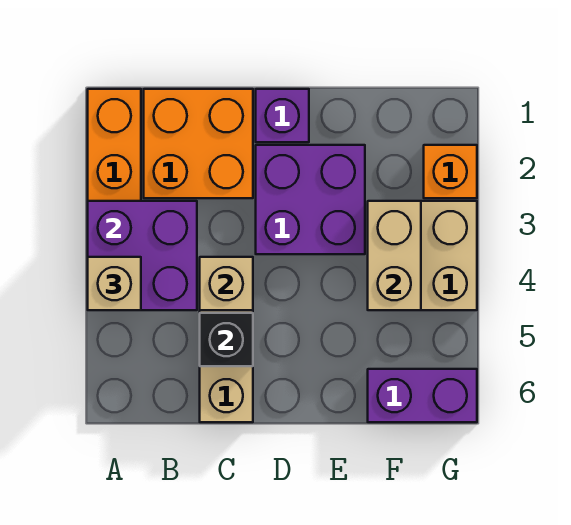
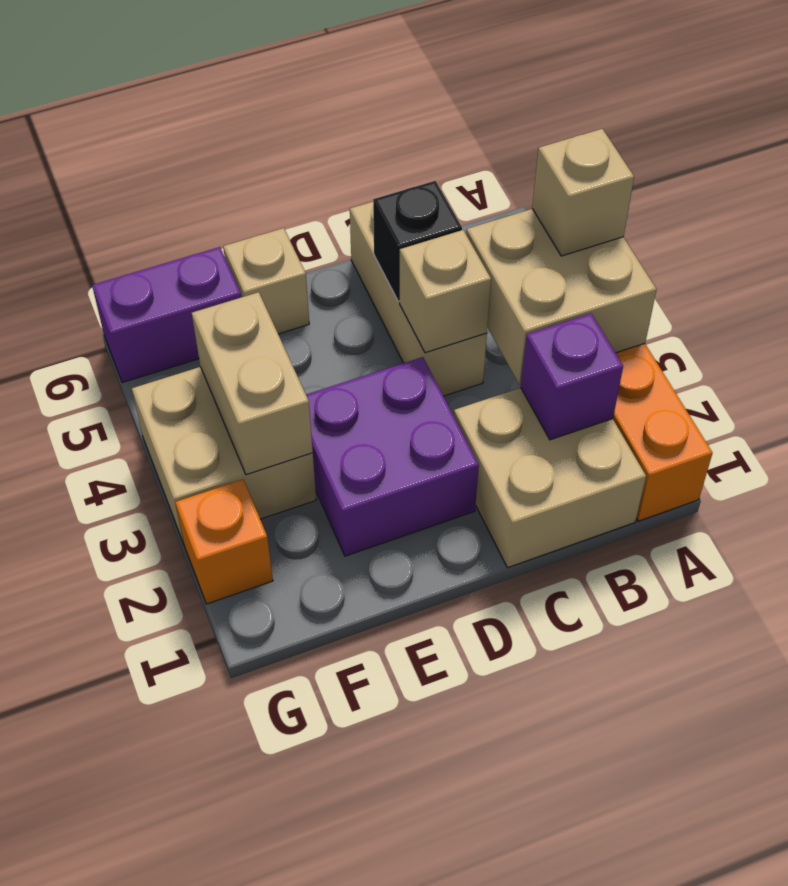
purple 2x2 brick [88,201,197,310] -> tan 2x2 brick [466,209,657,385]
orange 2x2 brick [144,89,253,198] -> tan 2x2 brick [454,388,646,568]
purple 1x1 brick [256,89,309,142] -> purple 1x1 brick moved to [521,314,623,440]
none -> tan 1x1 brick [223,228,309,334]

